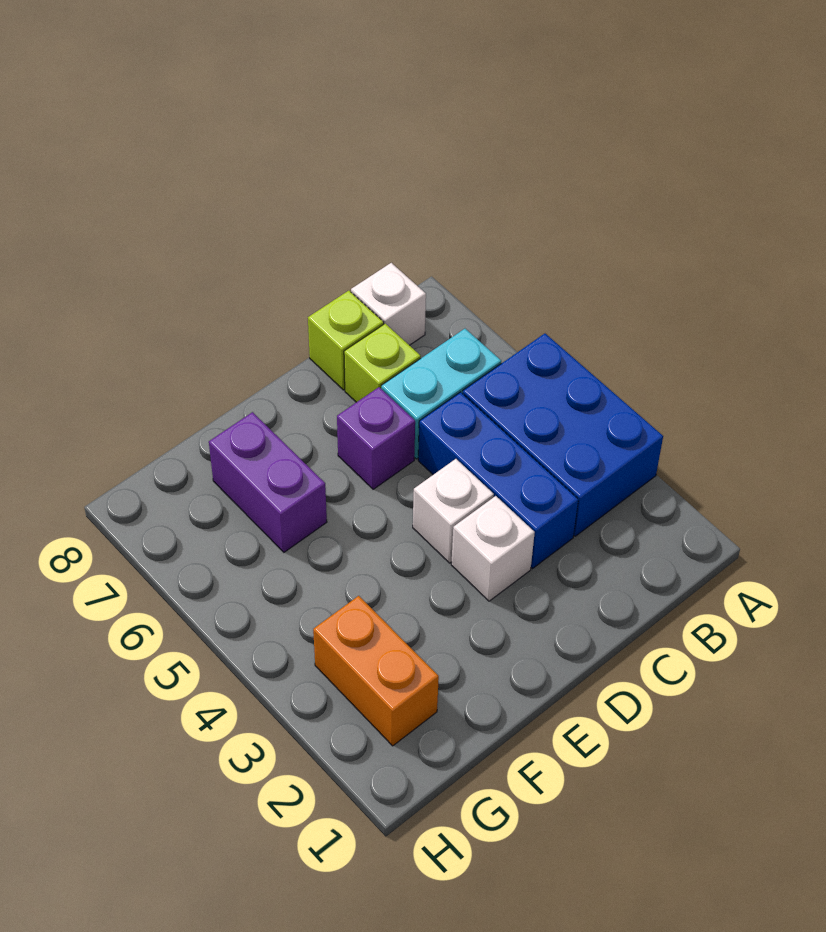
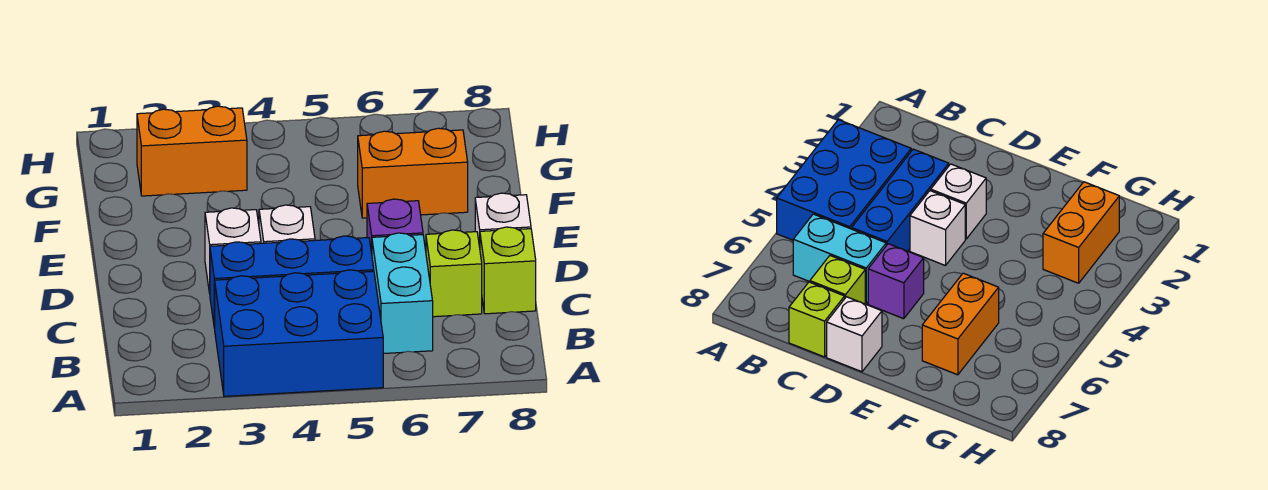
white 1x1 brick [351,263,426,345] -> white 1x1 brick moved to [475,193,531,247]
purple 1x2 brick [209,412,327,552] -> orange 1x2 brick [358,128,468,218]

